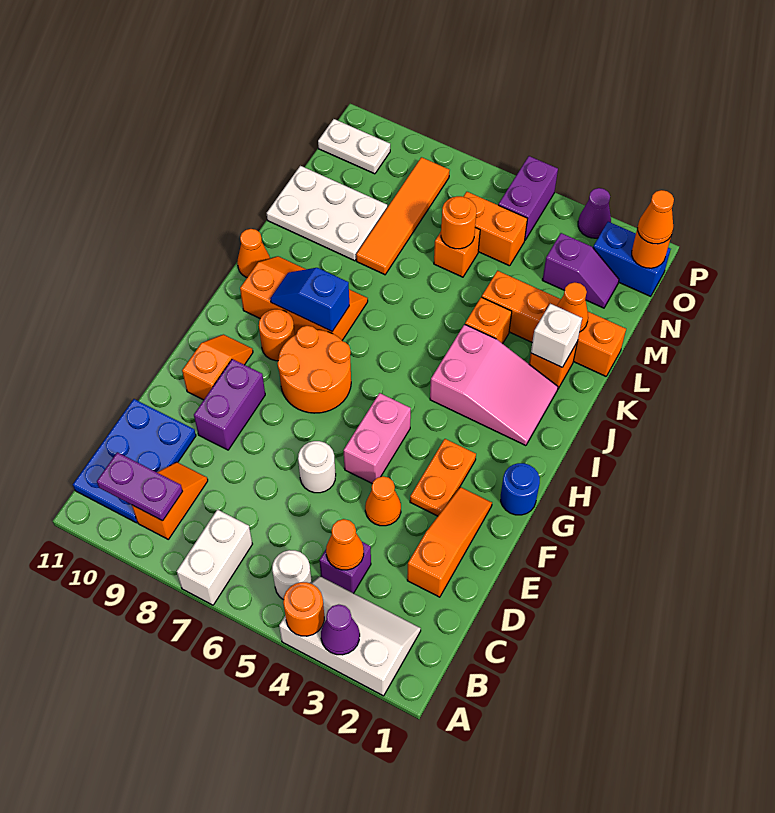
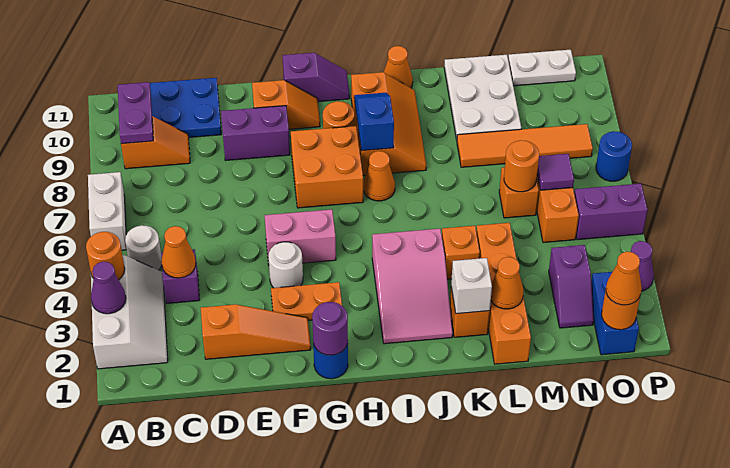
white 1x2 brick [177,510,252,605] -> white 1x2 brick turned to [88,172,127,250]
orange 1x1 cone [365,476,401,526] -> orange 1x1 cone moved to [363,151,395,201]
white 1x1 round brick [298,441,336,493] -> white 1x1 round brick moved to [268,242,303,288]
none -> purple 1x1 round brick [312,302,348,355]
orange 2x2 round brick [277,326,351,413] -> orange 2x2 brick [291,126,363,208]
none -> purple 1x2 slope [282,53,350,102]
none -> purple 1x1 tile [537,154,574,190]
white 1x2 plate [318,119,390,174] -> white 1x2 plate turned to [508,50,576,86]
none -> blue 1x1 round brick [596,131,632,181]

